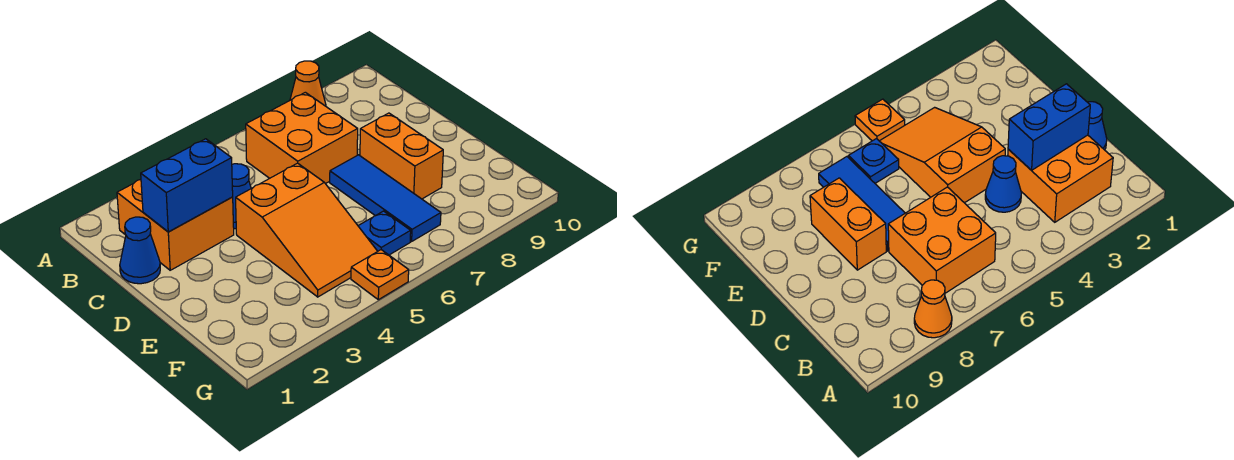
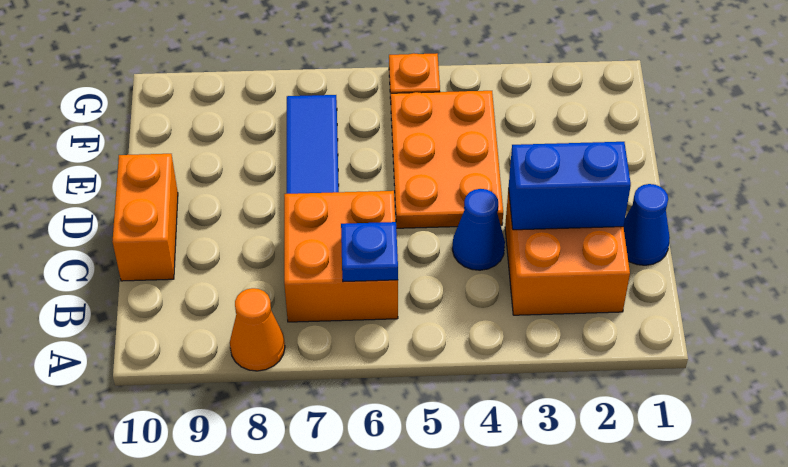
orange 2x3 slope [236,163,378,297] -> orange 2x3 plate [391,91,503,228]
orange 1x2 brick [360,113,443,199] -> orange 1x2 brick moved to [112,154,178,281]
blue 1x1 plate [358,211,411,255] -> blue 1x1 plate moved to [341,222,398,282]

